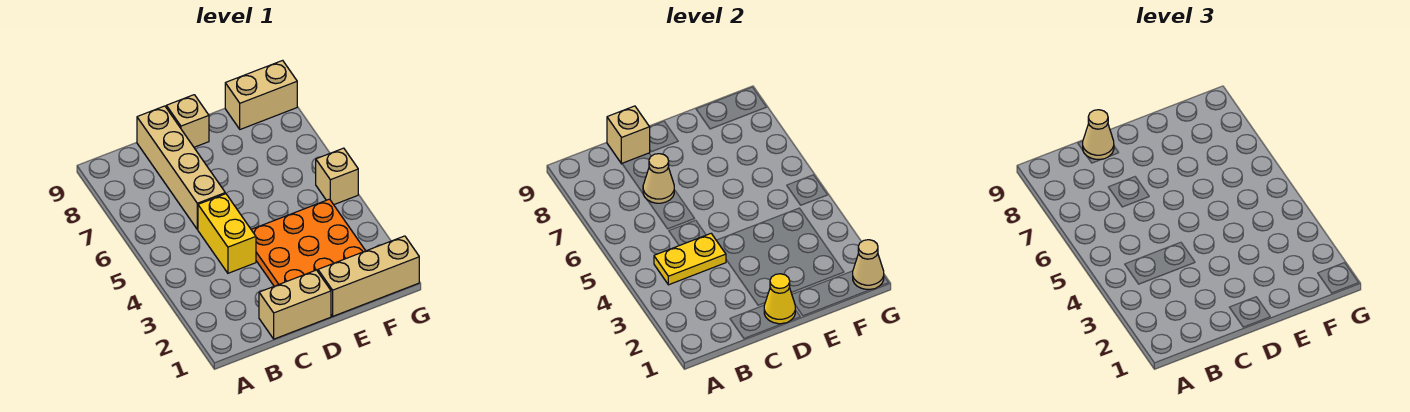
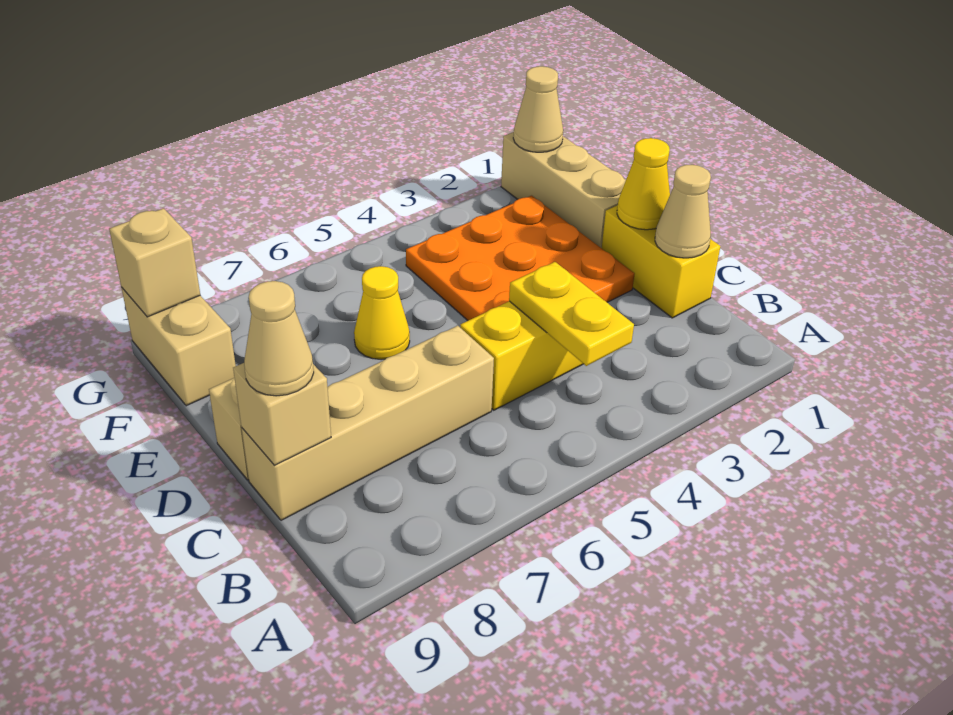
tan 1x2 brick [259,270,331,339] -> yellow 1x2 brick [602,205,720,318]
tan 1x1 cone [643,154,674,203] -> tan 1x1 cone moved to [655,165,711,258]
none -> yellow 1x1 cone [354,266,410,360]
tan 1x1 brick [316,148,358,205] -> tan 1x1 brick moved to [109,208,200,317]

